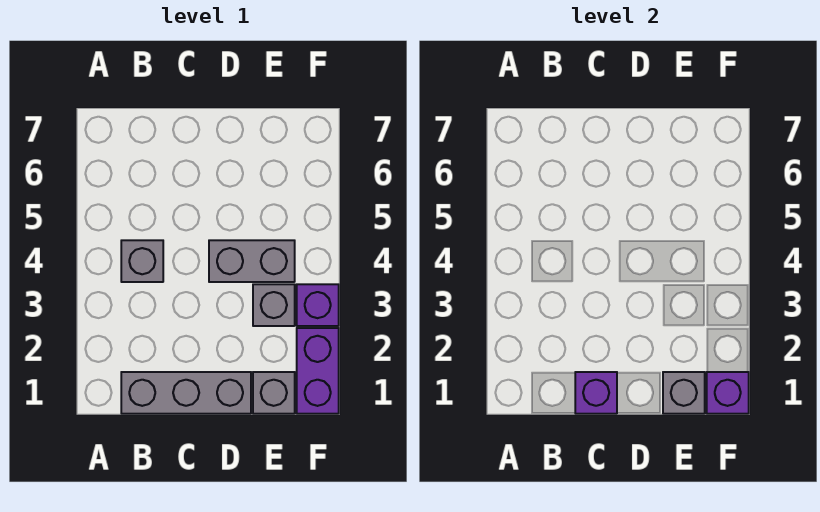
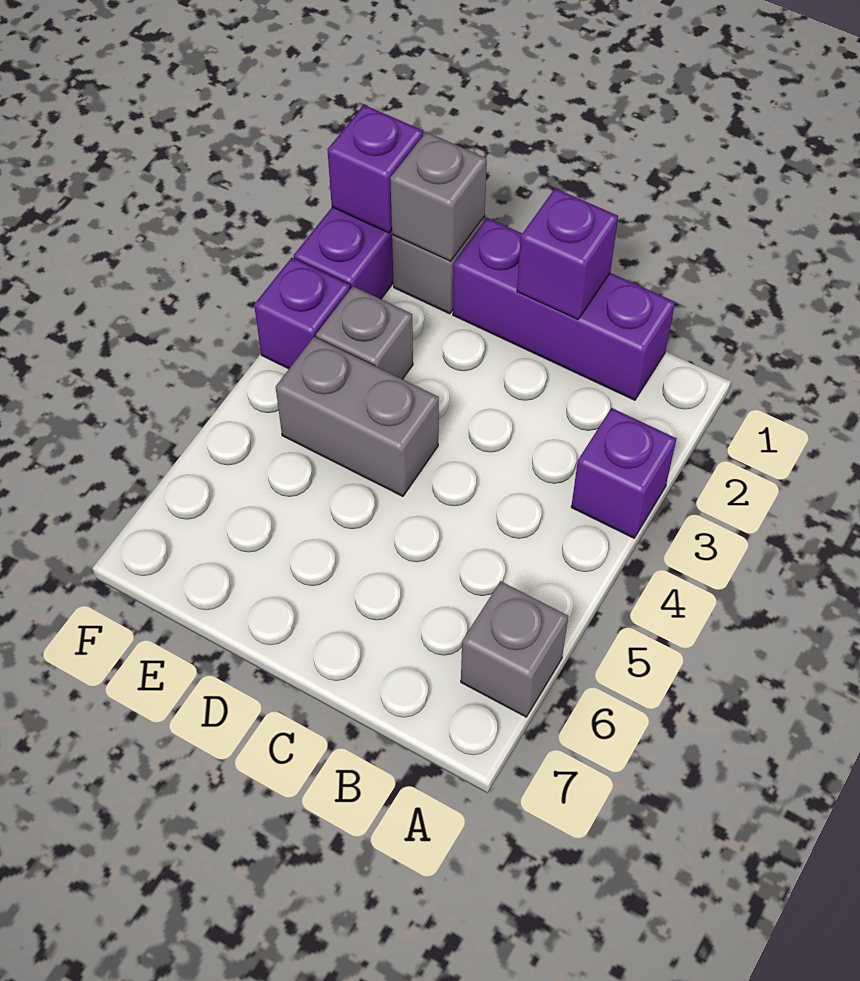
none -> purple 1x1 brick [571,408,676,538]
grey 1x3 brick [121,372,251,414] -> purple 1x3 brick [453,218,675,400]
grey 1x1 brick [121,240,163,282] -> grey 1x1 brick moved to [461,581,568,717]

